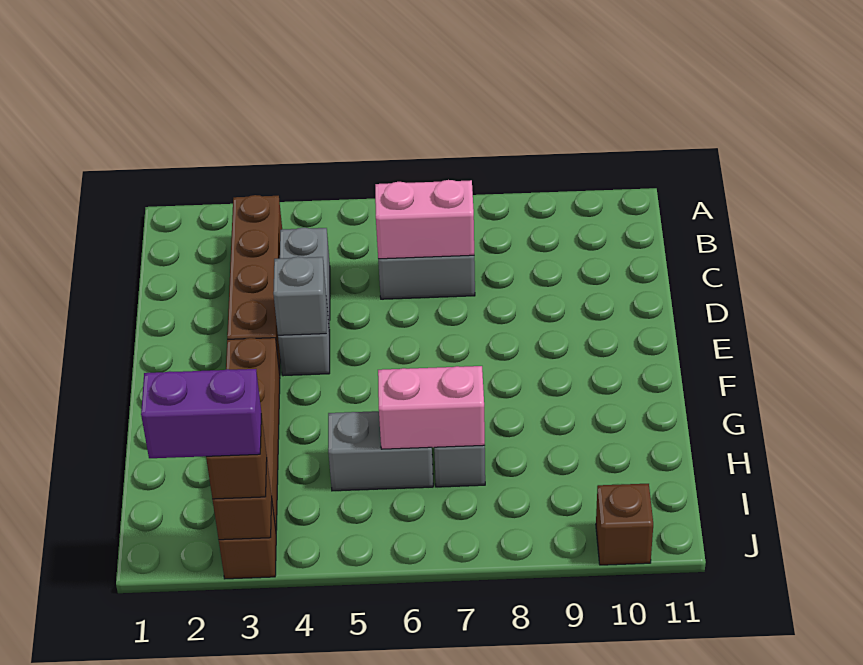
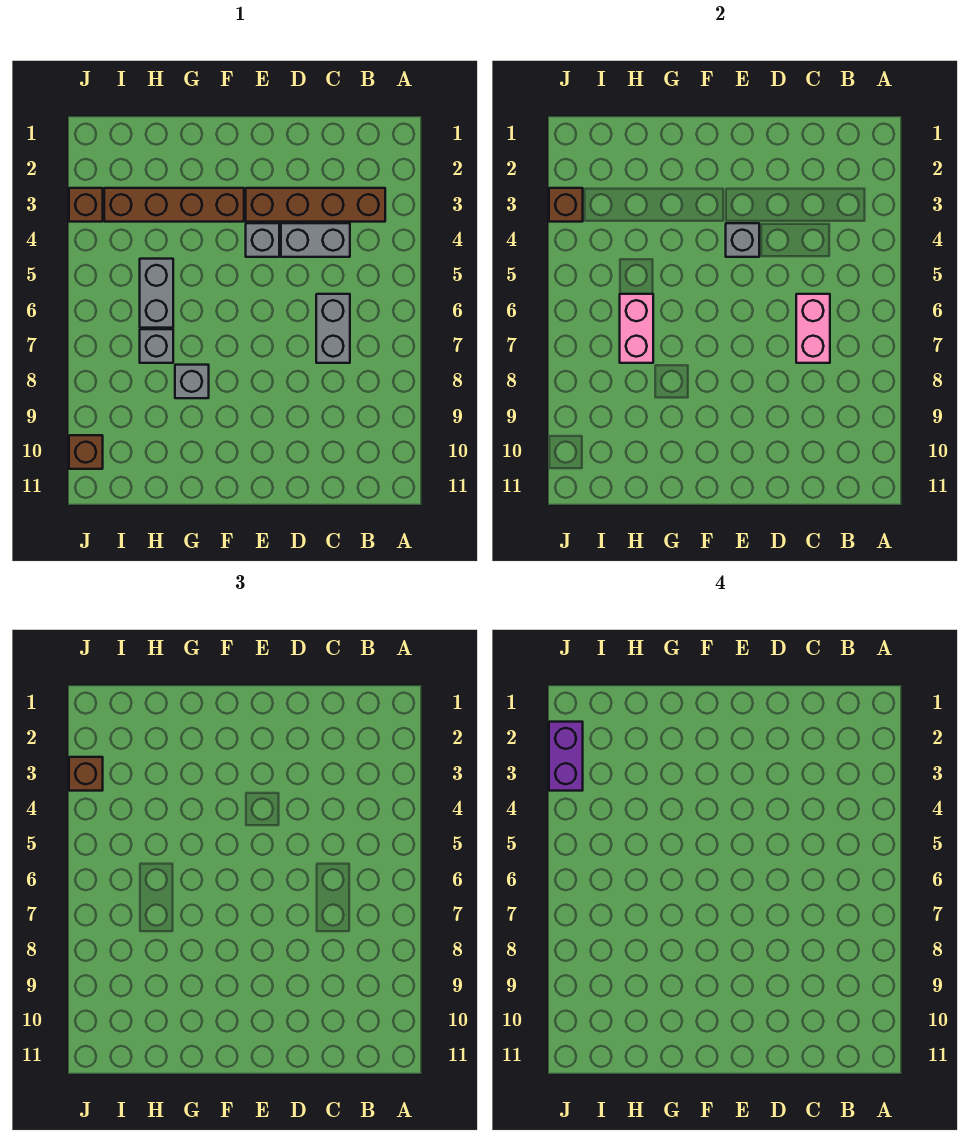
none -> grey 1x1 brick [175,365,209,398]

